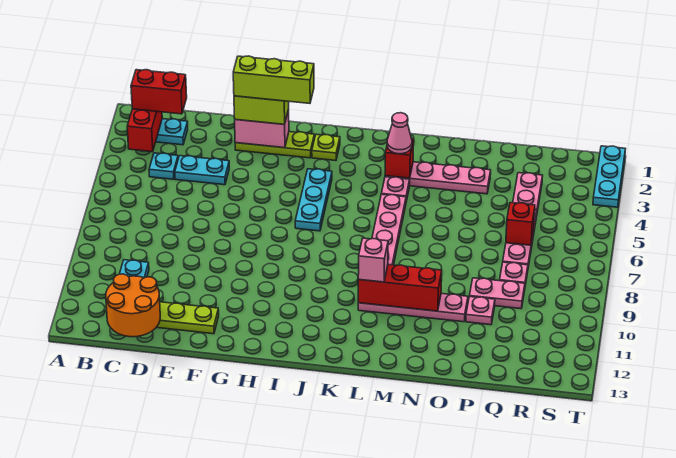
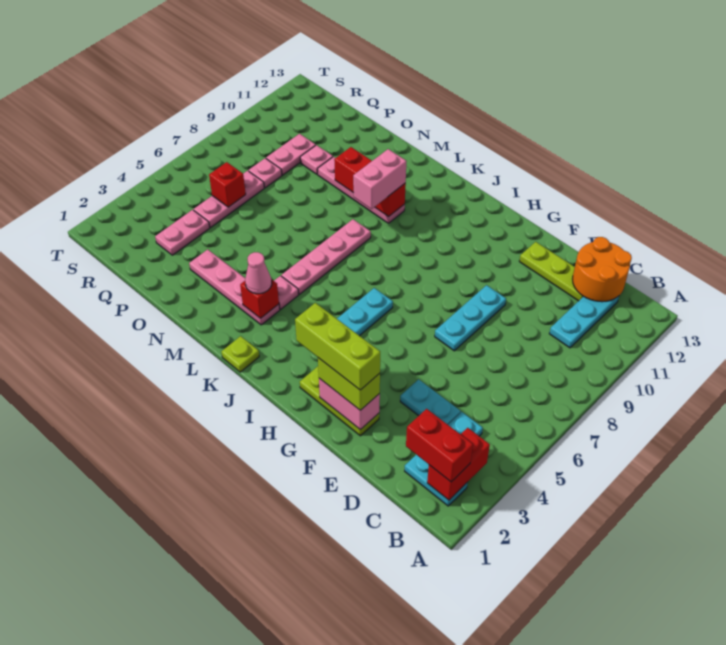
lime 1x1 plate [312,134,340,161] -> lime 1x1 plate moved to [222,336,259,372]
pink 1x1 brick [358,238,388,282] -> pink 1x2 brick [353,149,406,209]
pink 1x2 plate [469,278,525,309] -> pink 1x2 plate turned to [266,134,316,175]
cyan 1x3 plate [593,146,625,207] -> cyan 1x3 plate moved to [435,285,506,351]

